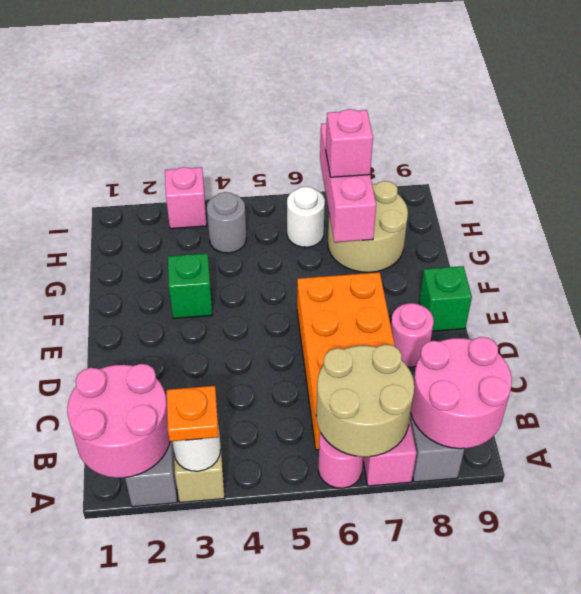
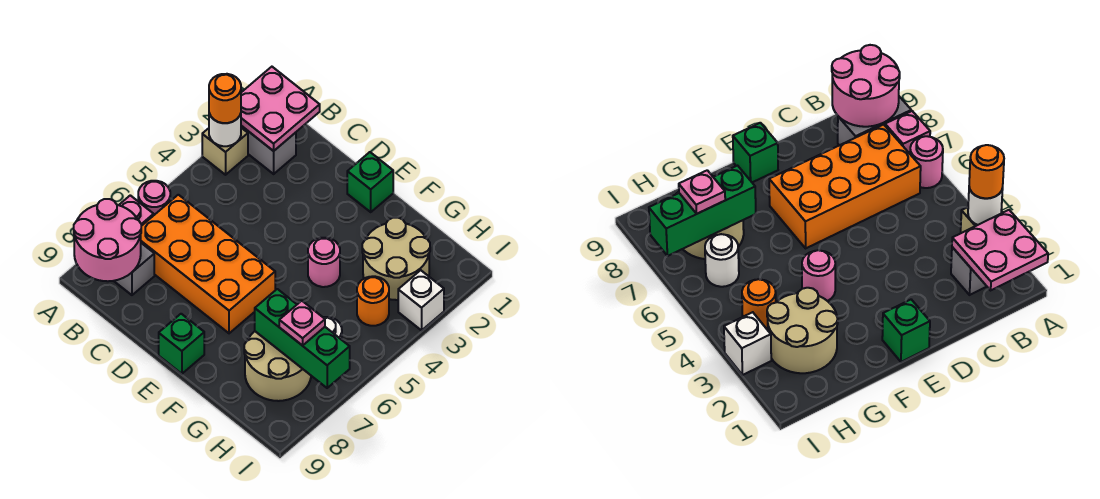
pink 2x2 round brick [67,364,170,478] -> pink 2x2 plate [241,67,320,151]
orange 1x1 plate [167,386,219,441] -> orange 1x1 round brick [209,74,241,123]
tan 2x2 round brick [316,345,414,457] -> tan 2x2 round brick moved to [362,218,430,300]
pink 1x1 round brick [391,303,434,367] -> pink 1x1 round brick moved to [308,238,340,287]
green 1x1 brick [168,253,212,319] -> green 1x1 brick moved to [347,152,393,212]
pink 1x3 brick [320,123,376,242] -> green 1x3 brick [255,289,350,388]
grey 1x1 round brick [207,192,246,253] -> orange 1x1 round brick [357,276,389,326]
pink 1x1 brick [326,109,373,177] -> pink 1x1 plate [279,301,325,346]
pink 1x1 brick [165,167,207,229] -> white 1x1 brick [398,270,444,330]

